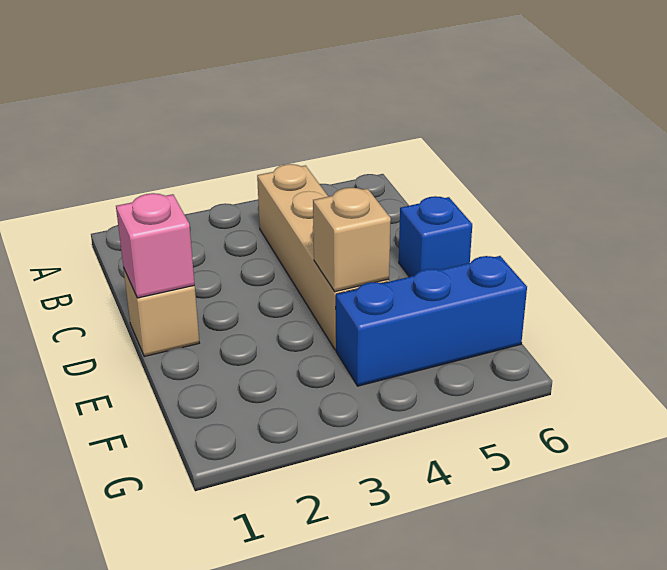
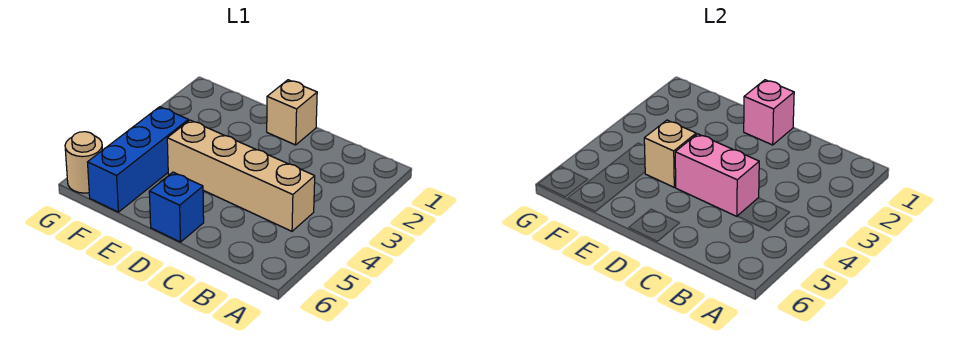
none -> pink 1x2 brick [675,134,759,216]
none -> tan 1x1 round brick [65,132,102,193]

